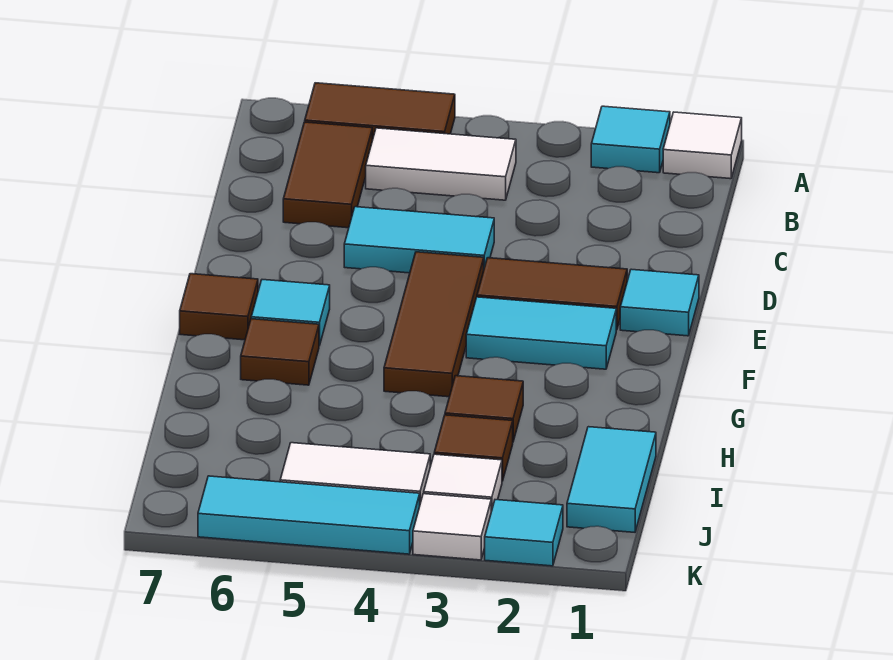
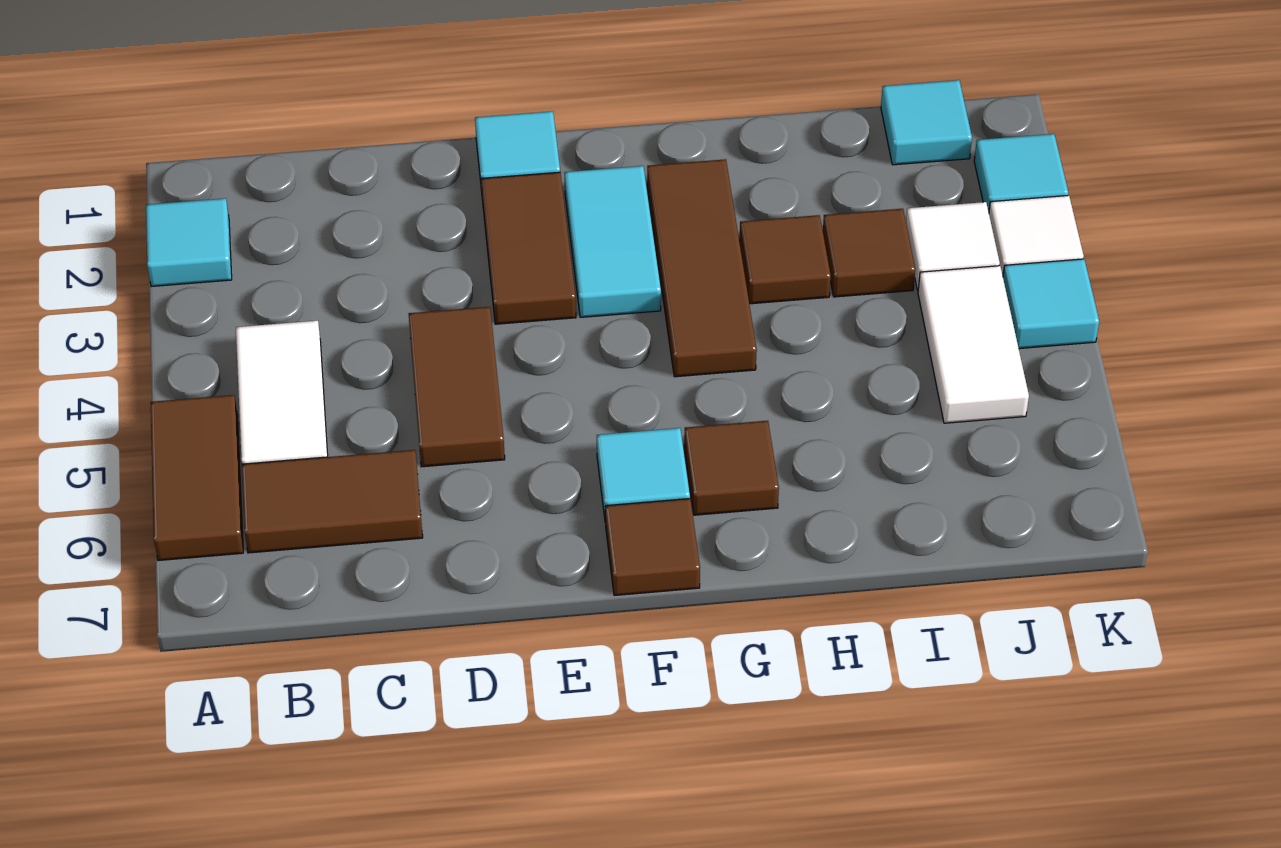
white 1x1 tile [663,112,742,179] -> none
cyan 1x2 tile [344,207,494,273] -> brown 1x2 tile [409,307,505,467]
brown 1x3 tile [384,252,484,397] -> brown 1x3 tile turned to [647,159,757,377]
cyan 1x2 tile [567,427,656,532] -> cyan 1x1 tile [881,80,972,165]
cyan 1x3 tile [198,476,420,554] -> cyan 1x1 tile [1003,259,1099,349]

